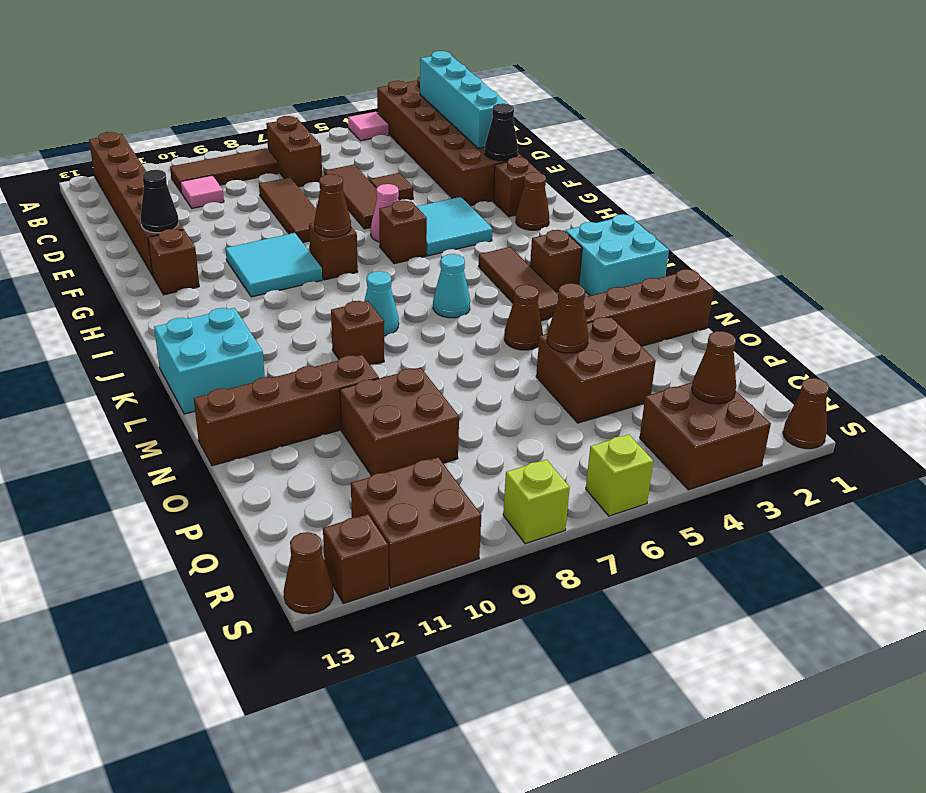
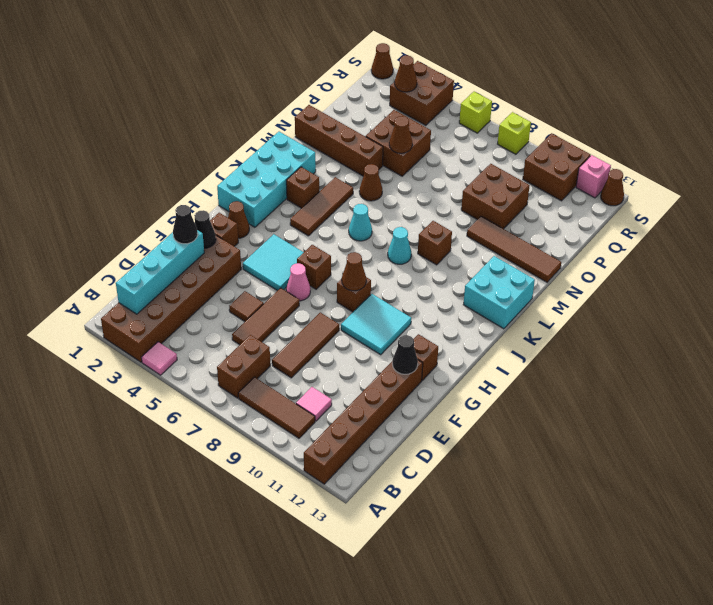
none -> black 1x1 cone [173,205,198,244]
cyan 2x2 brick [565,214,669,296] -> cyan 2x4 brick [217,132,316,227]
brown 1x4 brick [194,355,379,466] -> brown 1x4 tile [467,216,561,282]
brown 1x1 brick [323,514,388,603] -> pink 1x1 brick [576,155,611,198]

